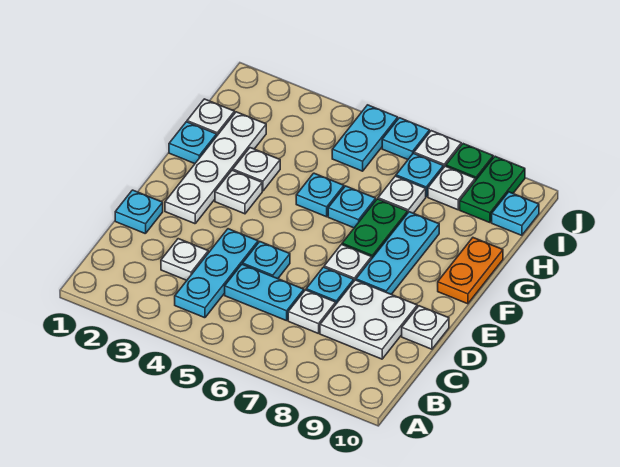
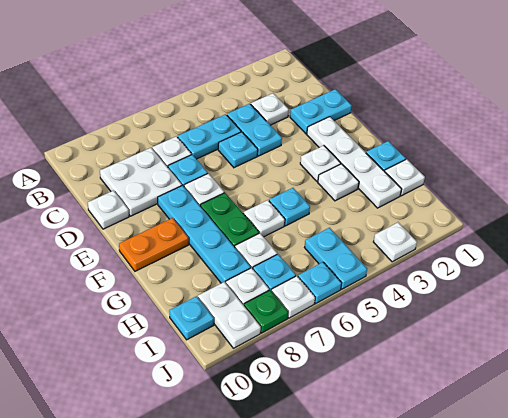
cyan 1x3 plate [175,229,258,318] -> cyan 1x2 plate [227,104,282,156]
cyan 1x1 plate [115,190,163,234] -> cyan 1x2 plate [290,89,352,134]
cyan 1x3 plate [356,212,439,294] -> cyan 1x4 plate [158,186,251,283]
orange 1x2 plate [438,238,503,304] -> orange 1x2 plate turned to [119,218,189,271]
cyan 1x1 plate [328,186,376,228] -> white 1x1 plate [243,200,285,237]
green 1x2 plate [460,156,525,223] -> white 1x2 plate [198,282,261,348]
none -> white 1x1 plate [373,222,417,262]

